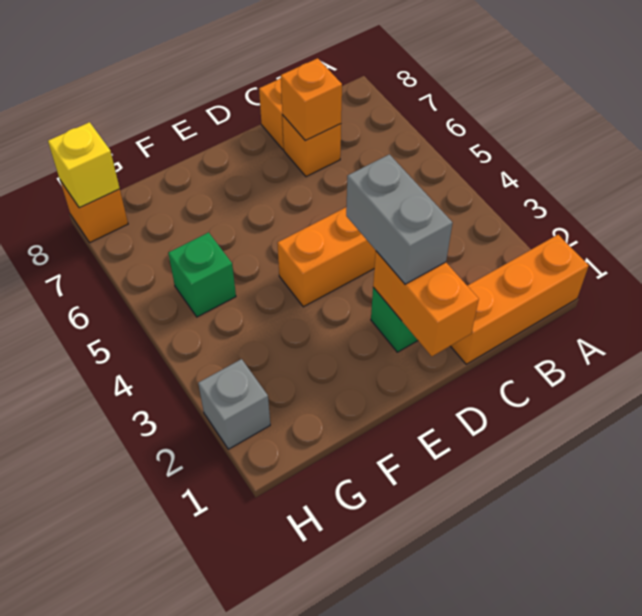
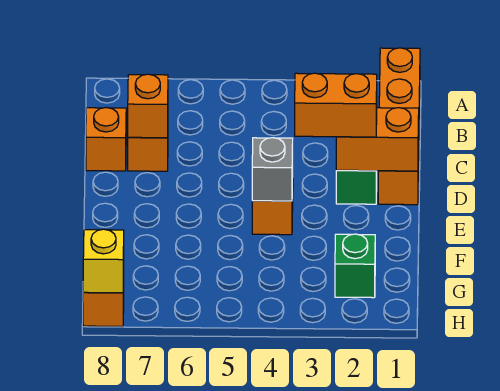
orange 1x3 brick [451,235,589,364] -> orange 1x4 brick [378,48,420,205]
grey 1x2 brick [346,154,452,284] -> orange 1x2 brick [295,73,377,137]
green 1x1 brick [168,232,236,317] -> green 1x1 brick moved to [335,234,375,298]
grey 1x1 brick [198,359,270,449] -> grey 1x1 brick moved to [252,138,293,201]

